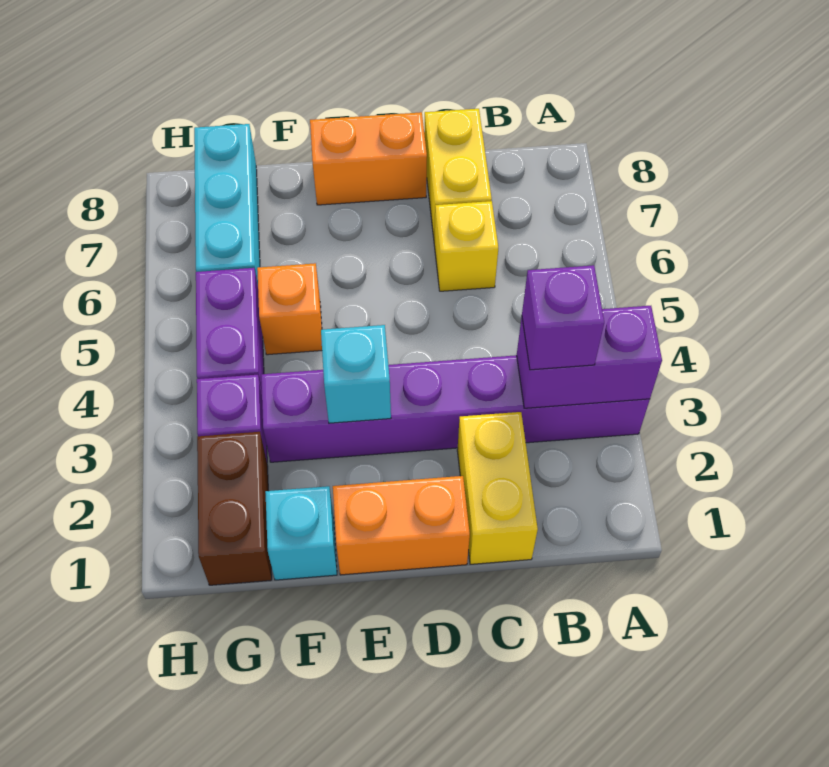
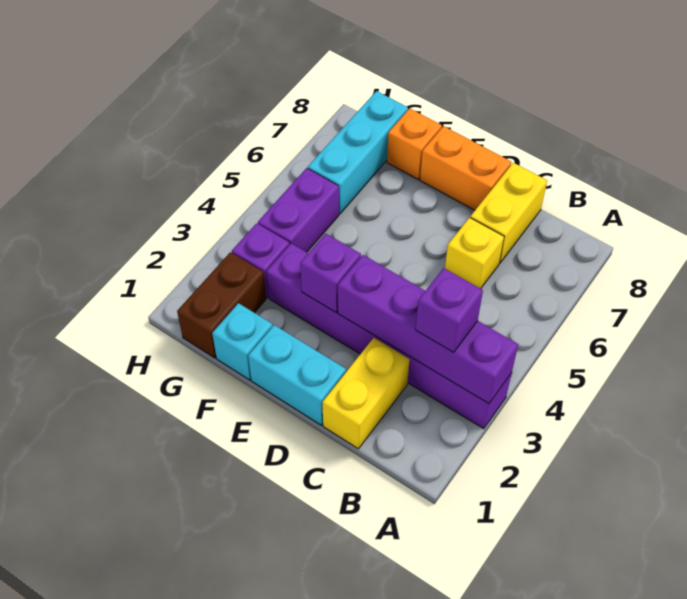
purple 1x2 brick [517,306,662,408] -> purple 1x4 brick [338,255,518,404]
orange 1x2 brick [333,476,470,575] -> cyan 1x2 brick [248,325,346,425]
cyan 1x1 brick [321,325,391,423] -> purple 1x1 brick [300,234,361,312]
orange 1x1 brick [257,263,322,355] -> orange 1x1 brick moved to [387,108,442,179]

